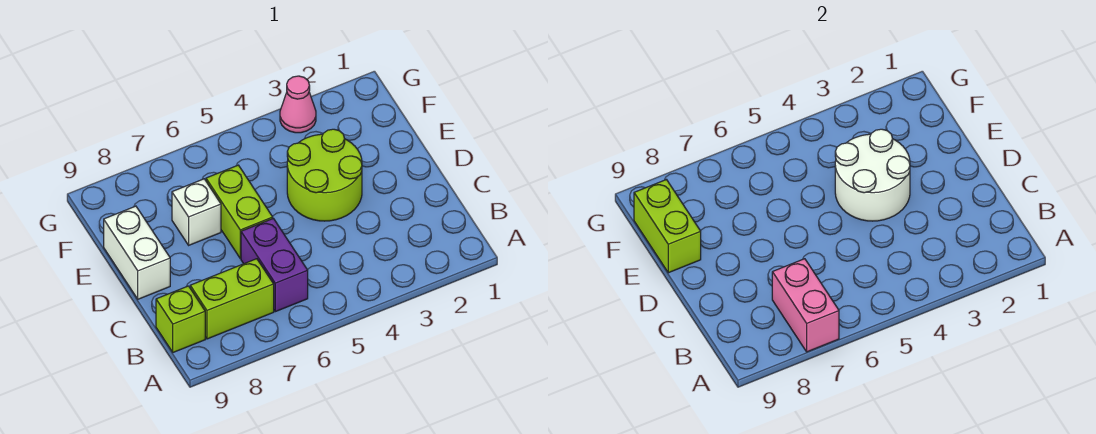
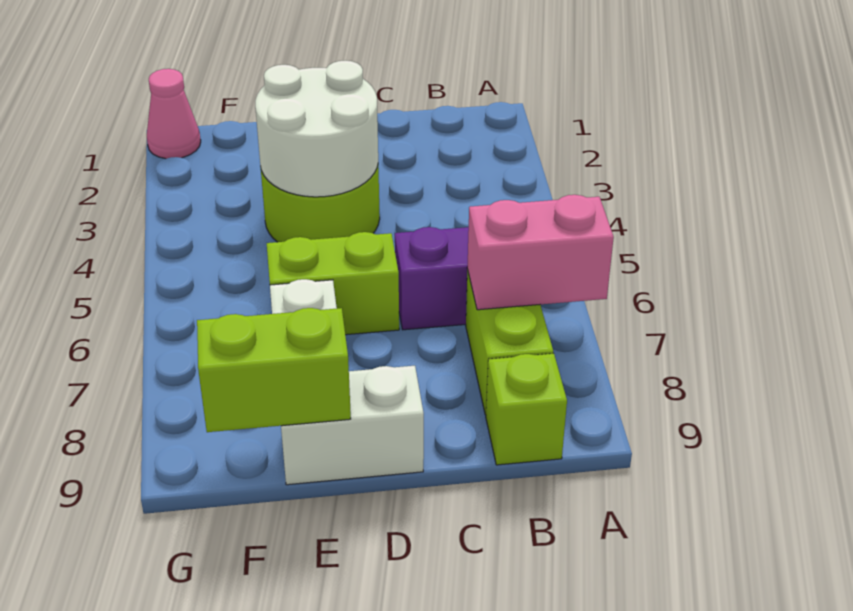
pink 1x1 cone [280,76,316,133] -> pink 1x1 cone moved to [147,69,201,159]

